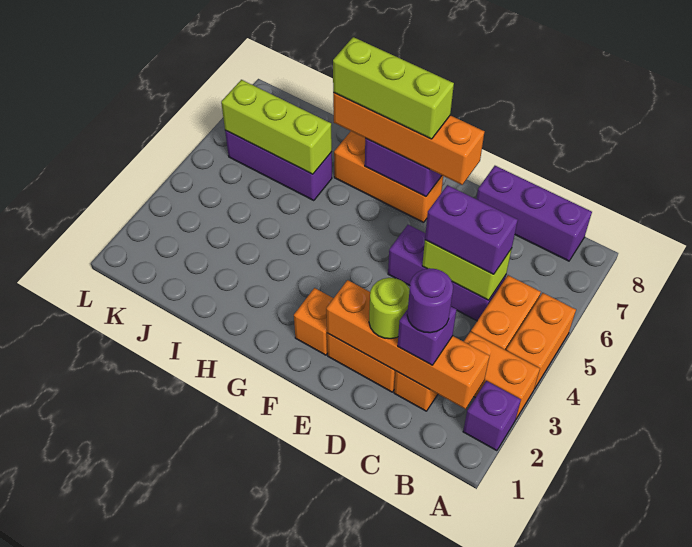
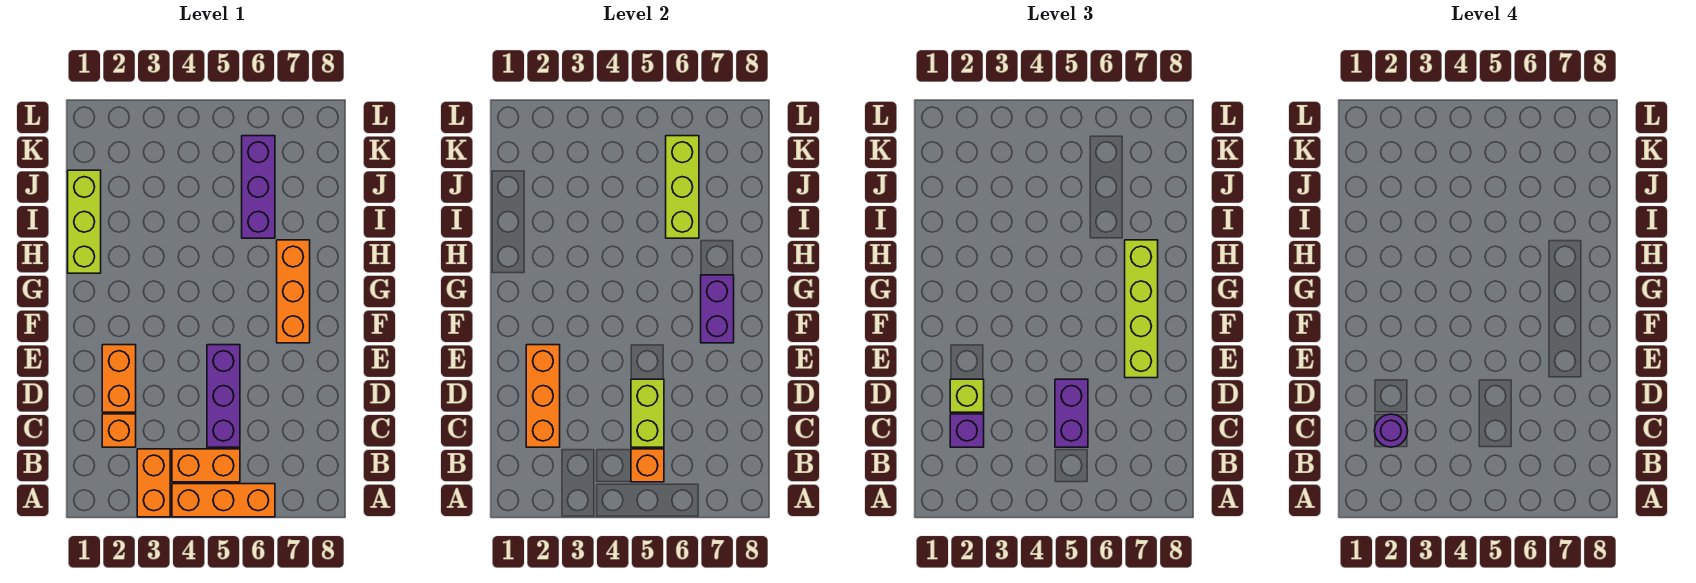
purple 1x1 brick [463,381,521,451] -> none
orange 1x2 brick [506,293,576,389] -> orange 1x3 brick [172,484,275,517]
orange 1x4 brick [326,280,490,409] -> orange 1x3 brick [526,345,560,447]
purple 1x3 brick [477,166,592,261] -> none
lime 1x1 round brick [369,278,410,339] -> lime 1x1 brick [950,379,984,412]
orange 1x4 brick [333,93,485,185] -> lime 1x4 brick [1125,240,1158,378]
orange 1x1 brick [294,288,333,355] -> orange 1x1 brick moved to [631,449,664,482]
lime 1x3 brick [333,37,454,139] -> lime 1x3 brick moved to [68,170,101,273]

